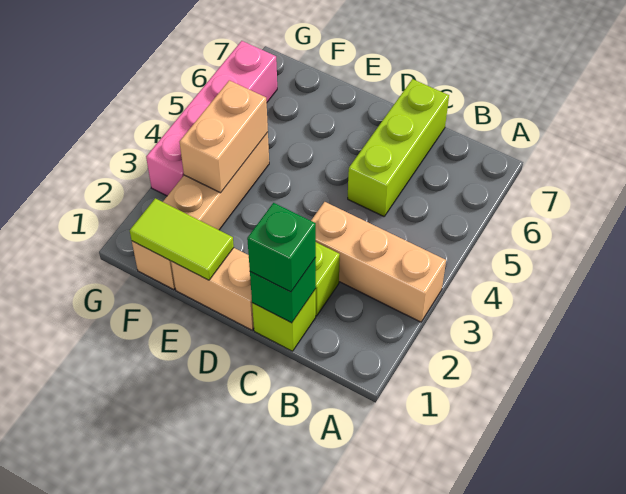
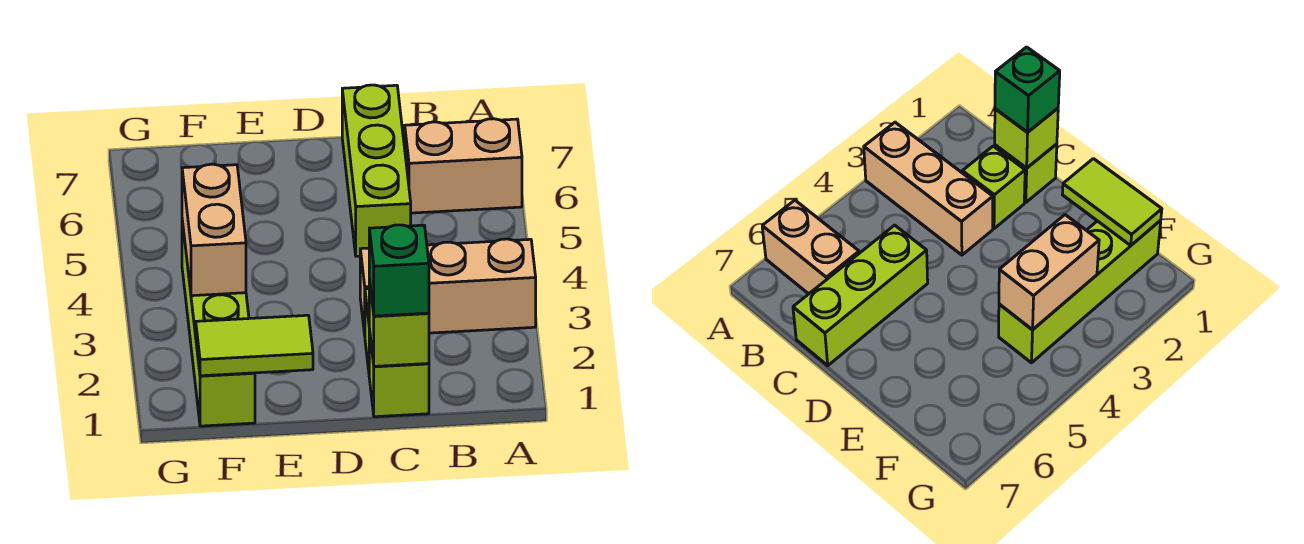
green 1x1 brick [250,258,316,323] -> lime 1x1 brick [369,279,429,366]
tan 1x2 brick [171,248,254,330] -> tan 1x2 brick moved to [405,119,522,213]
tan 1x4 brick [132,132,269,290] -> lime 1x4 brick [182,221,255,426]
pink 1x4 brick [146,41,277,196] -> none

